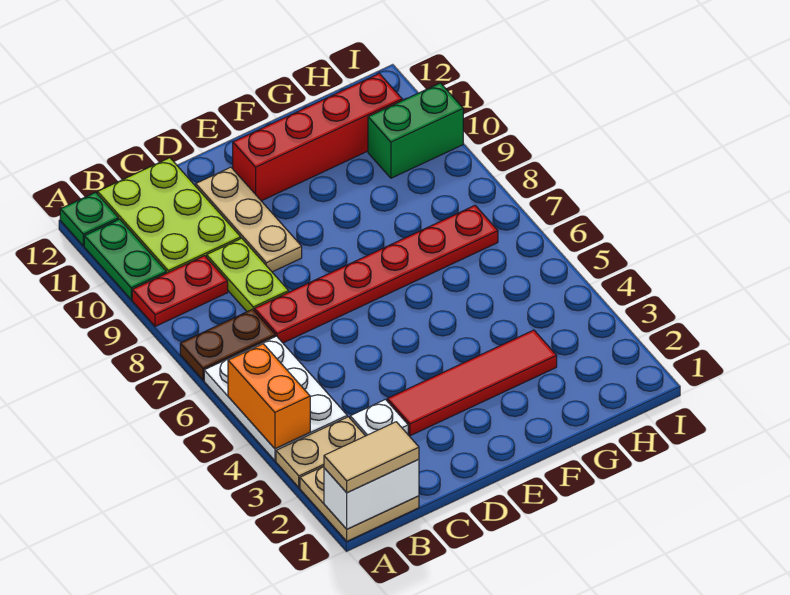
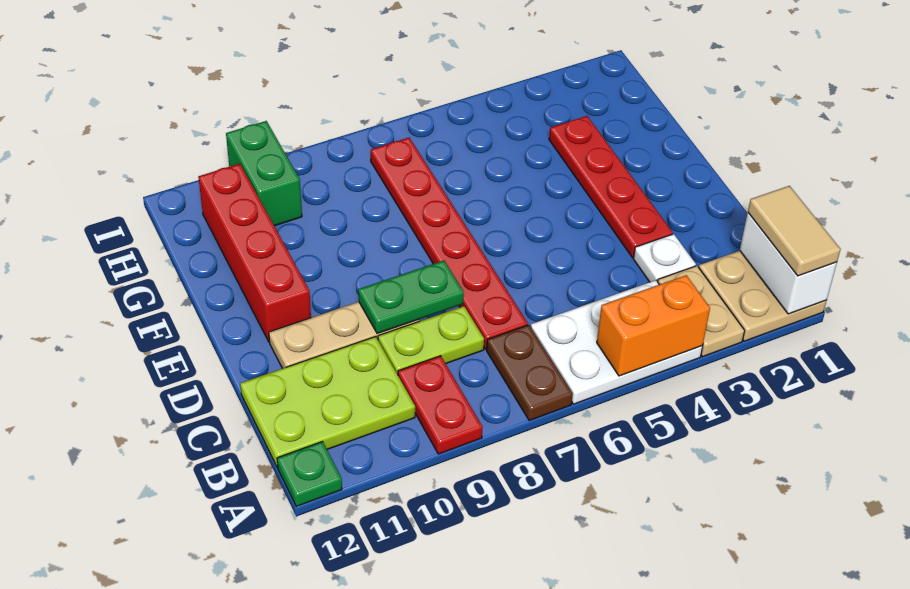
green 1x2 plate [84,219,166,300] -> green 1x2 plate moved to [358,261,464,333]
red 1x4 tile [387,330,557,436] -> red 1x4 plate [549,116,673,258]

